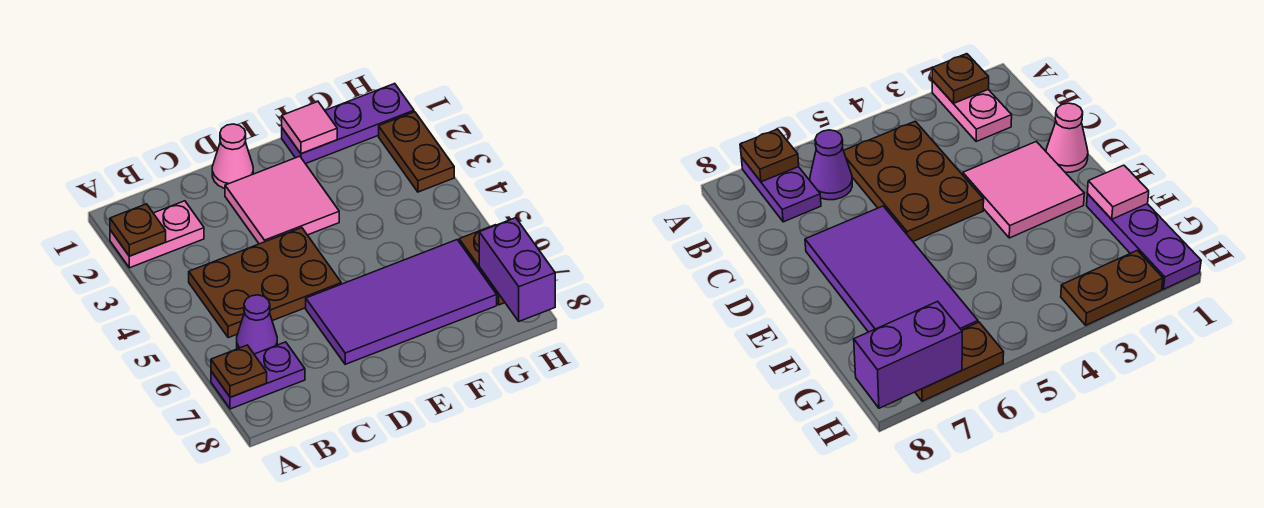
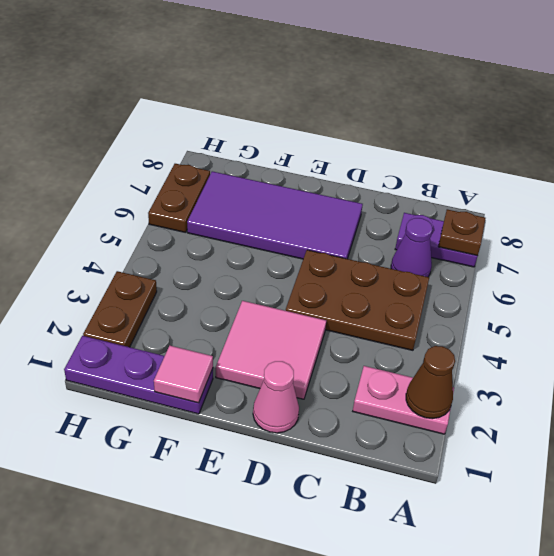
brown 1x1 plate [110,204,166,256] -> brown 1x1 cone [406,346,455,419]
purple 1x2 brick [479,218,555,321] -> none

